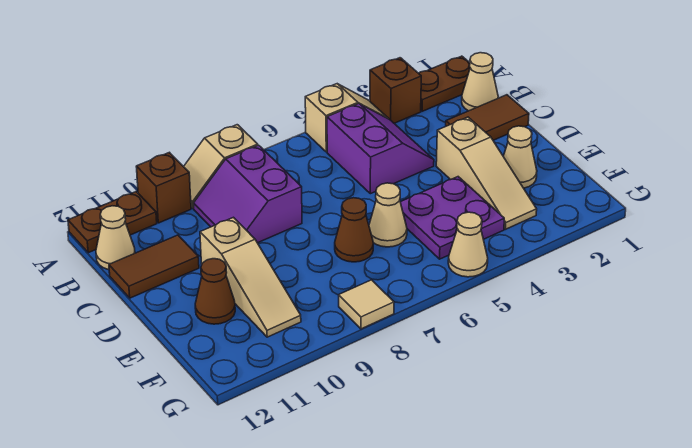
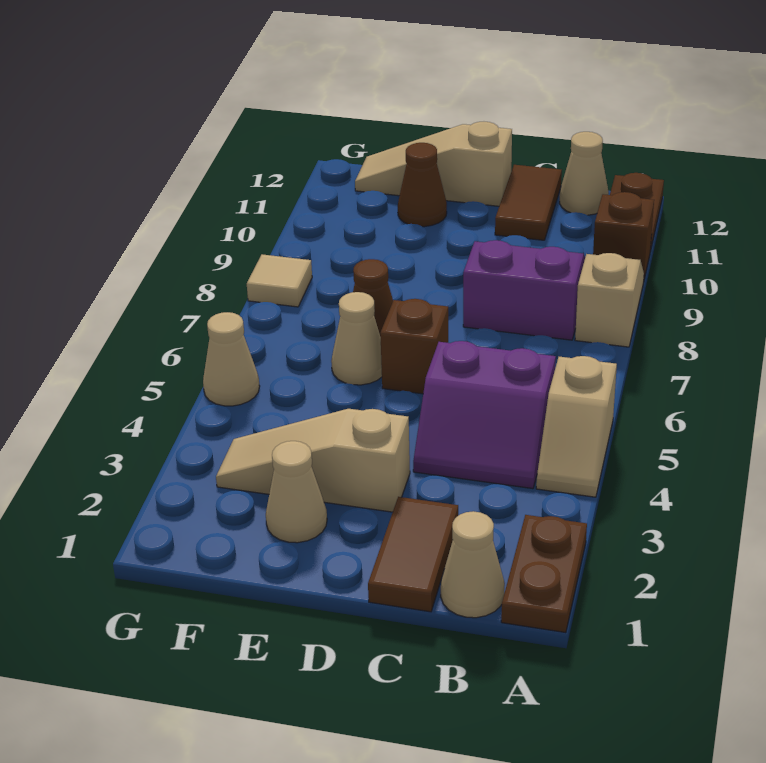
brown 1x1 brick [370,58,421,123] -> brown 1x1 brick moved to [380,299,448,394]
tan 1x3 slope [200,217,301,337] -> tan 1x3 slope moved to [355,122,512,206]
purple 2x2 plate [400,177,504,259] -> none

